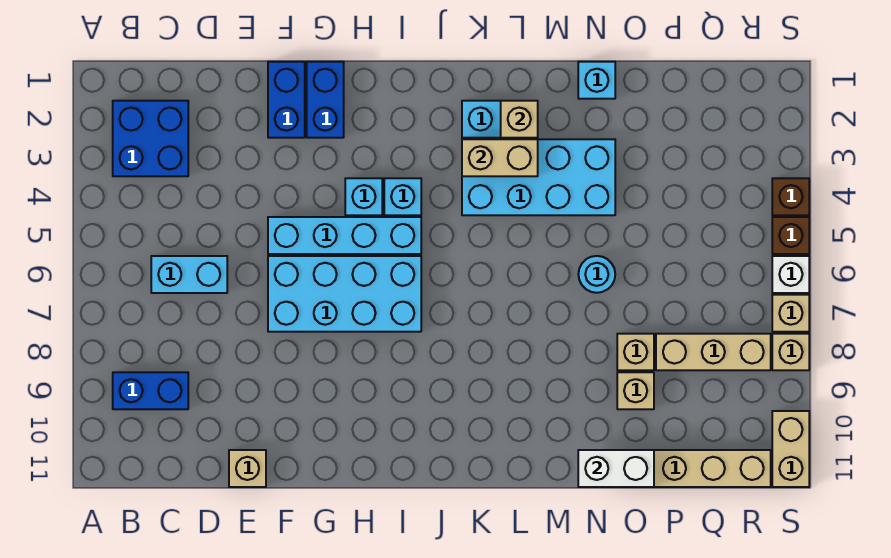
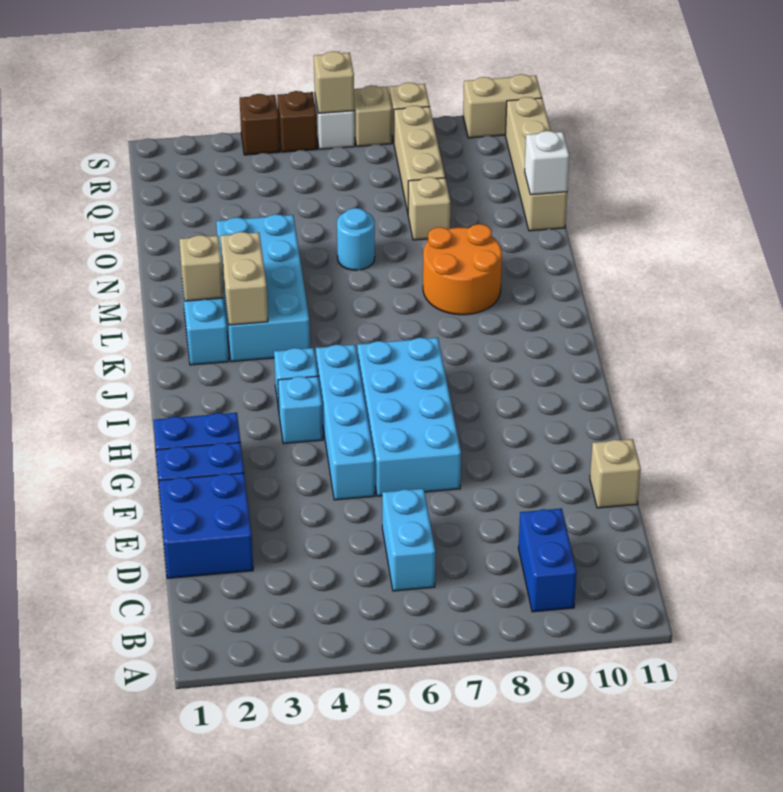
blue 2x2 brick [113,101,188,176] -> blue 2x2 brick moved to [159,473,253,578]
none -> orange 2x2 round brick [423,224,502,315]
cyan 1x1 brick [578,62,615,99] -> none
white 1x2 brick [578,450,654,487] -> white 1x1 brick [525,131,569,195]
tan 1x1 brick [617,372,654,409] -> tan 1x1 brick moved to [314,51,354,113]

